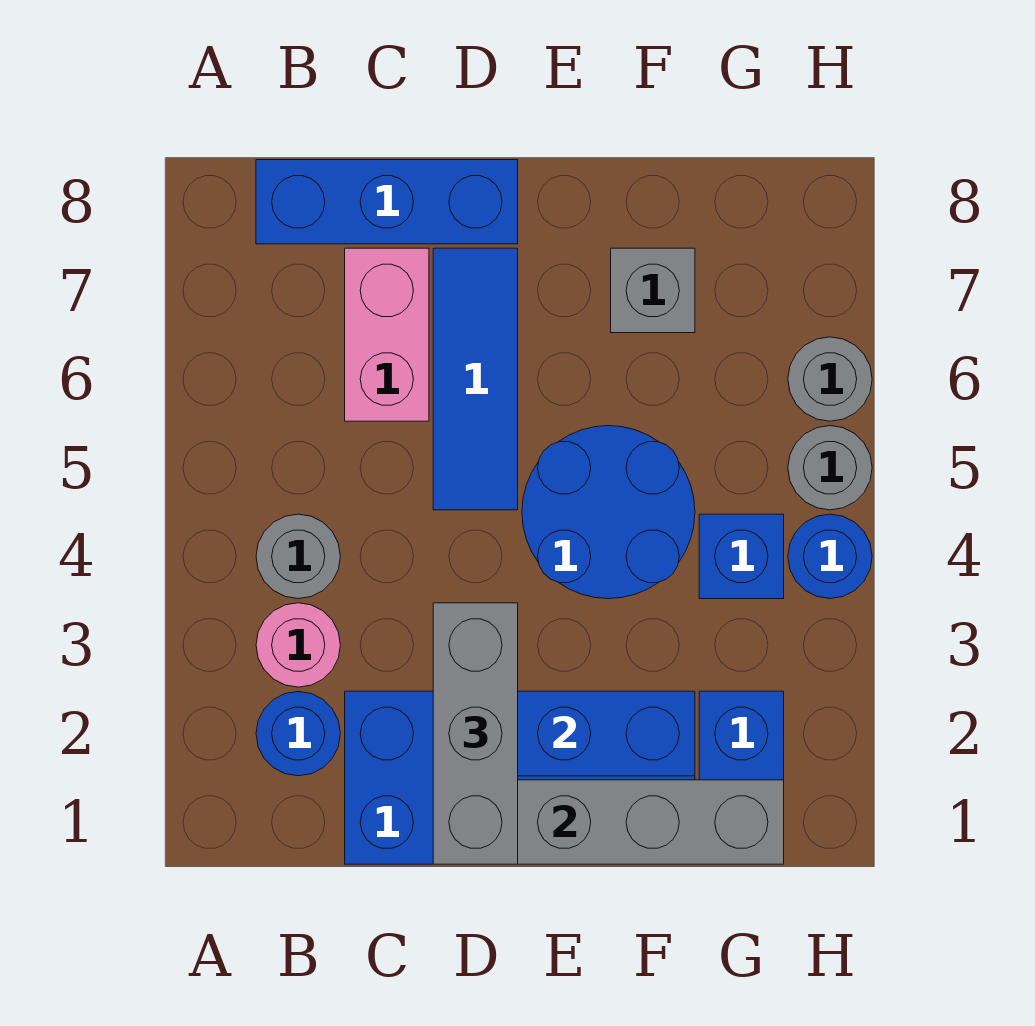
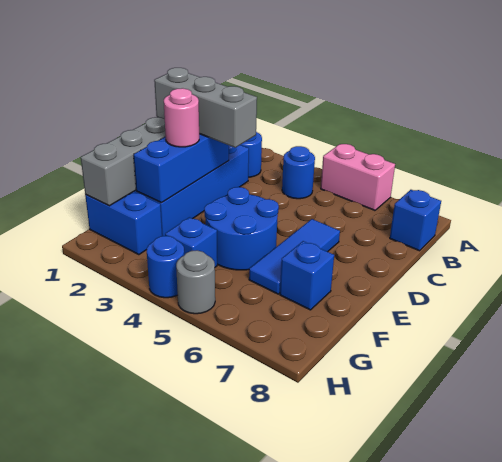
pink 1x1 round brick [256,603,340,687] -> pink 1x1 round brick moved to [164,88,199,147]
grey 1x1 round brick [256,514,340,599] -> blue 1x1 round brick [282,146,315,199]
blue 1x3 brick [256,160,518,244] -> blue 1x1 brick [390,190,441,251]
pink 1x2 brick [345,248,429,421] -> pink 1x2 brick moved to [321,144,395,210]
blue 1x3 tile [433,248,518,510] -> blue 1x3 tile turned to [249,219,340,294]
grey 1x1 brick [611,248,695,333] -> blue 1x1 brick [280,241,334,310]
grey 1x1 round brick [788,337,872,421] -> none

